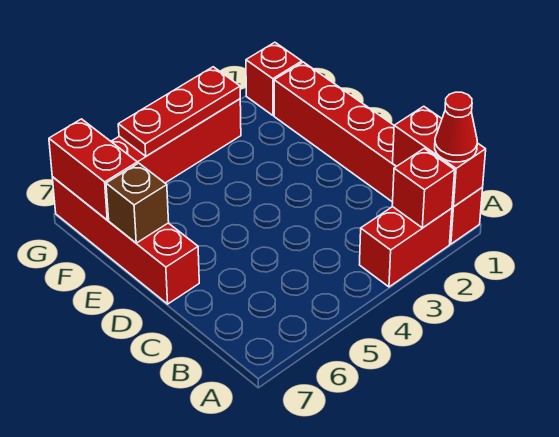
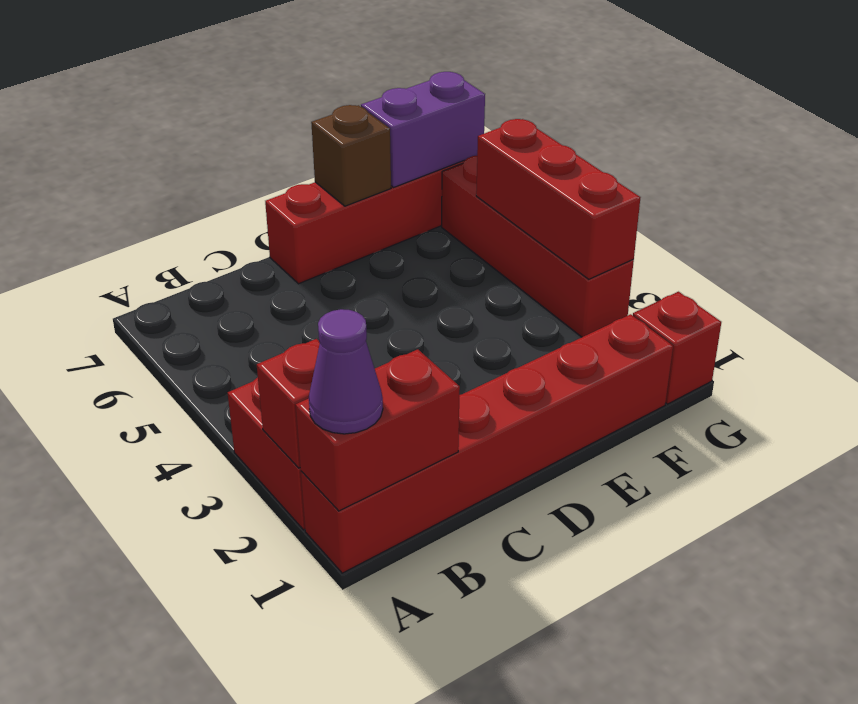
red 1x1 cone [435,92,477,162] -> purple 1x1 cone [309,309,383,434]
red 1x2 brick [49,119,137,220] -> purple 1x2 brick [361,72,485,188]
red 1x3 plate [118,67,240,156] -> red 1x3 brick [476,119,640,279]

